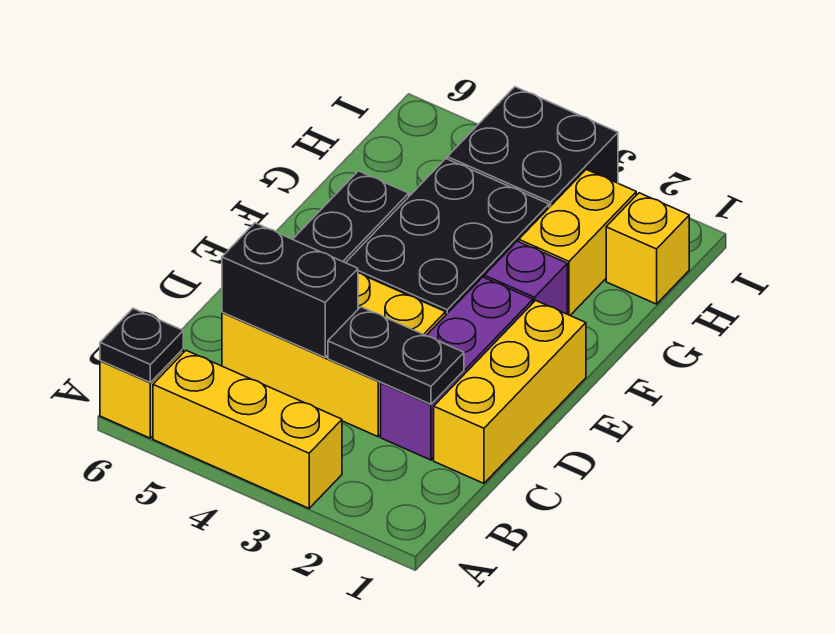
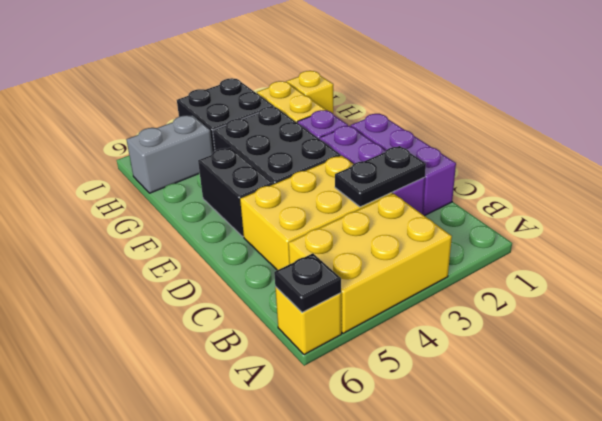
yellow 1x3 brick [153,351,342,508] -> yellow 2x3 brick [288,194,452,333]
yellow 1x3 brick [434,300,586,483] -> purple 1x3 brick [351,114,456,216]
black 1x2 brick [222,223,358,357] -> none
none -> grey 1x2 brick [127,115,213,193]

